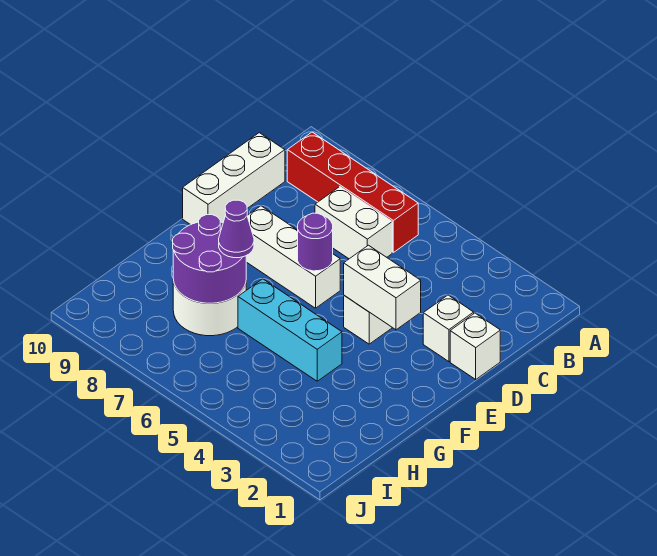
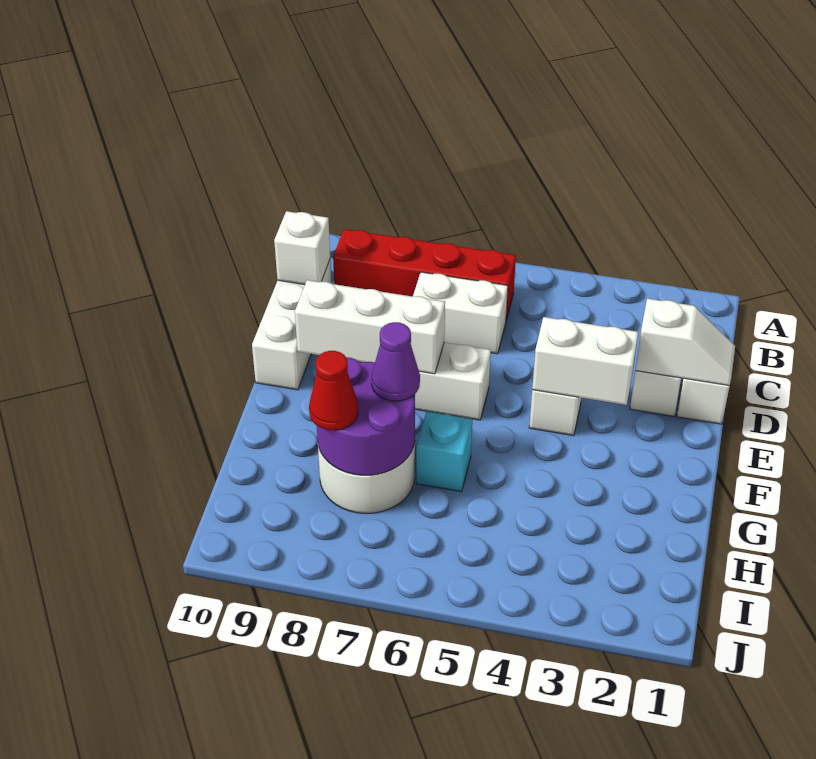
none -> white 1x1 brick [274,211,330,284]
none -> white 1x2 slope [635,298,735,386]
purple 1x1 round brick [298,213,333,271] -> none
none -> white 1x3 brick [295,280,445,374]
cyan 1x3 brick [238,279,342,381] -> cyan 1x1 brick [416,411,472,492]
none -> red 1x1 cone [309,351,358,430]

